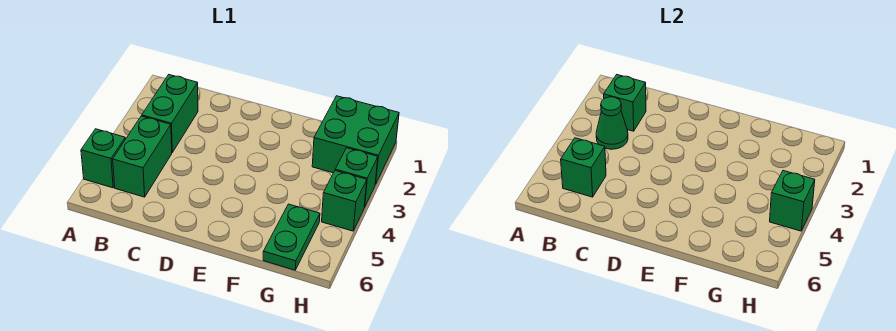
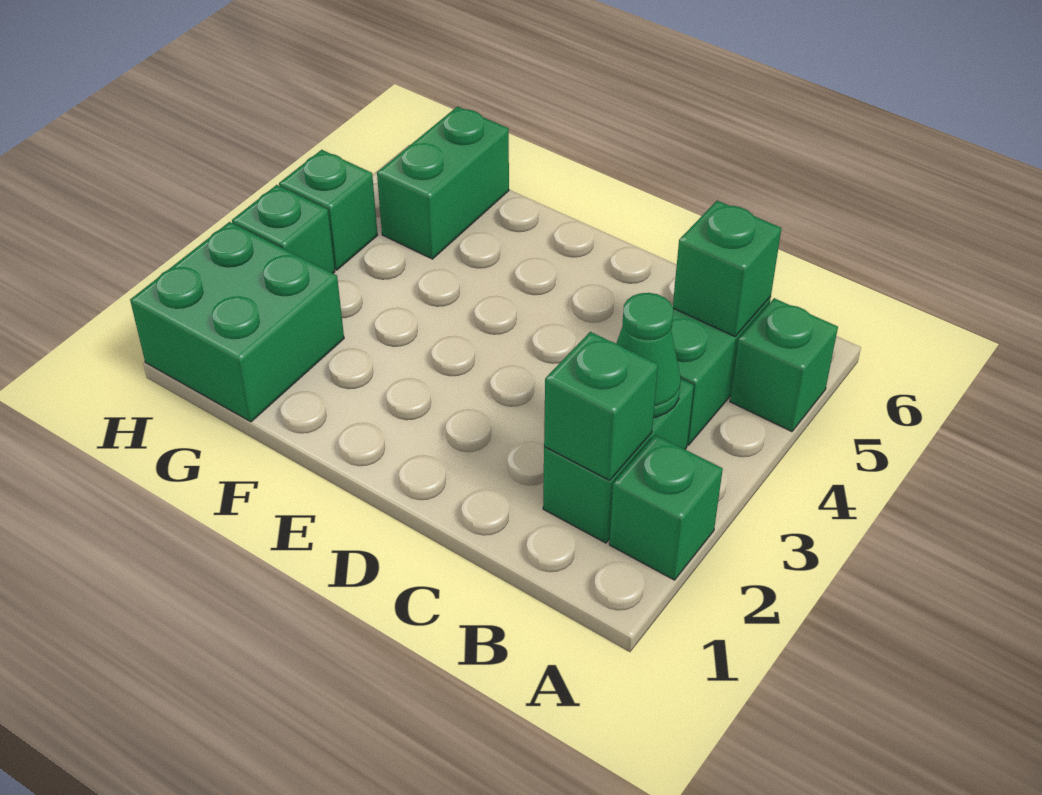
green 1x2 plate [263,204,320,270] -> green 1x2 brick [377,107,509,259]
green 1x1 brick [770,171,815,231] -> green 1x1 brick moved to [609,435,723,580]

